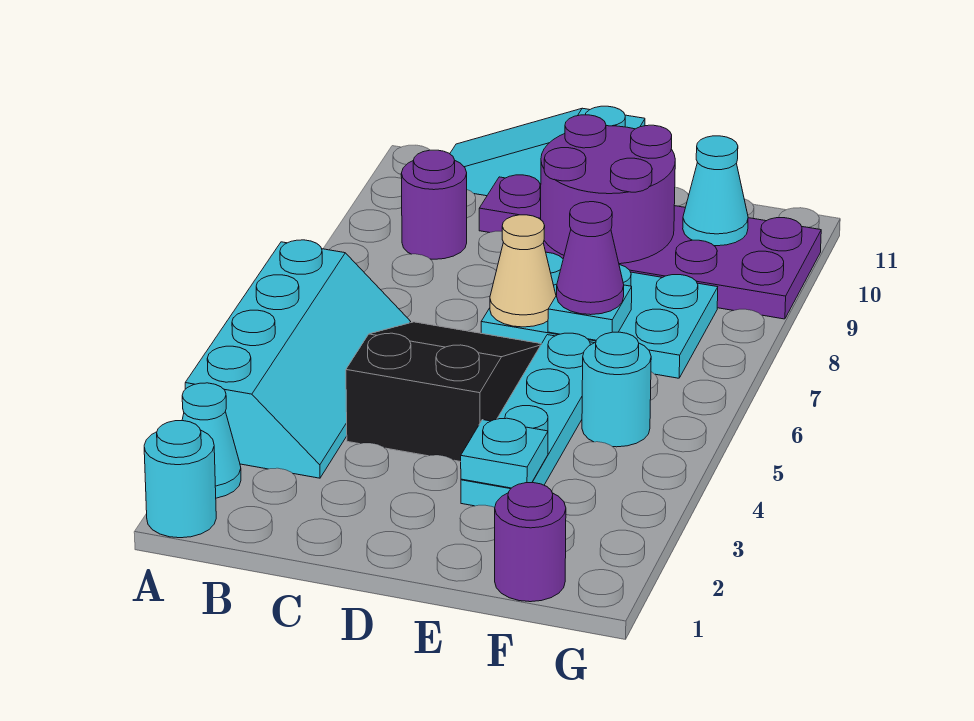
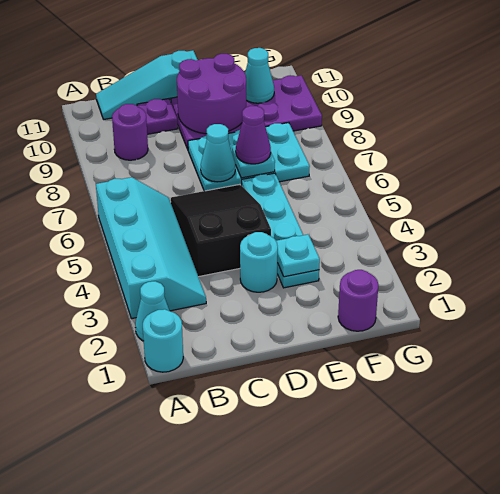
tan 1x1 cone [490,215,556,327] -> cyan 1x1 cone [201,124,235,182]
cyan 1x1 round brick [582,332,651,447] -> cyan 1x1 round brick moved to [240,232,278,292]

